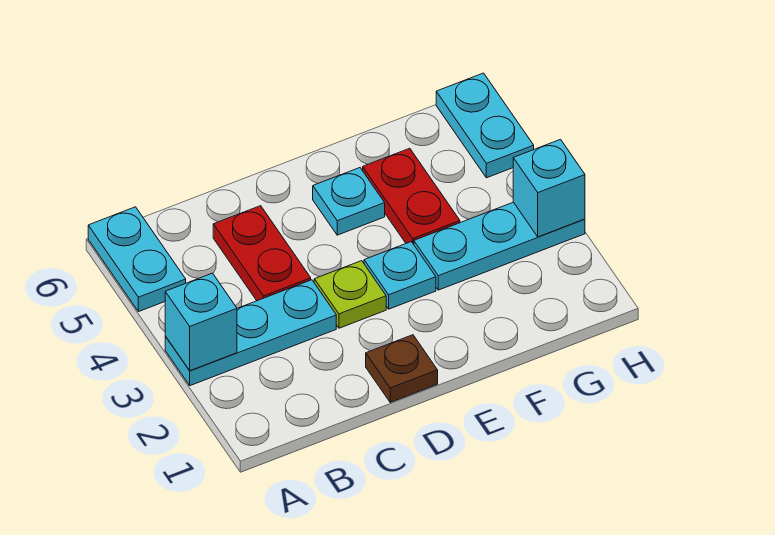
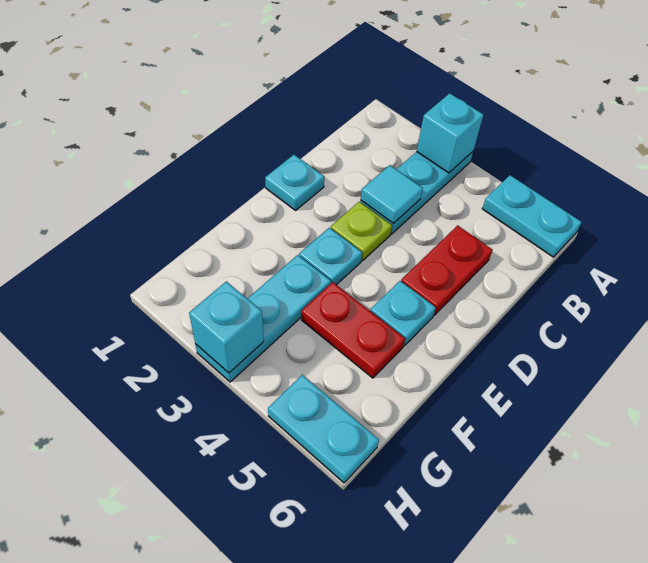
none -> cyan 1x1 tile [361,165,423,224]
red 1x2 plate [213,206,311,301] -> red 1x2 plate turned to [401,225,492,315]
brown 1x1 plate [366,335,438,402] -> cyan 1x1 plate [265,155,324,210]

